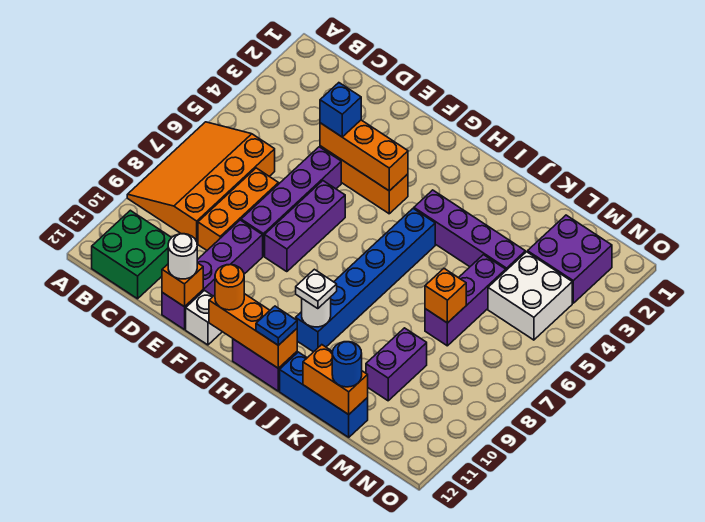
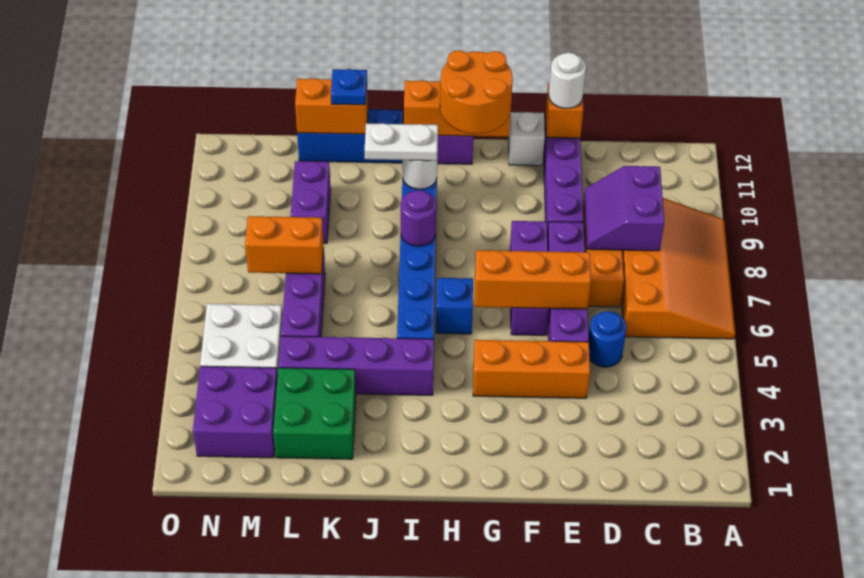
green 2x2 brick [92,210,172,299] -> green 2x2 brick moved to [273,368,356,459]
none -> purple 2x2 slope [584,166,664,251]
orange 1x3 brick [320,120,408,191] -> orange 1x3 brick moved to [475,250,591,309]
blue 1x1 brick [320,83,361,137] -> blue 1x1 brick moved to [436,278,473,334]
orange 1x1 round brick [215,264,244,310] -> orange 2x2 round brick [440,50,513,134]
none -> purple 1x1 round brick [400,190,436,246]
white 1x1 plate [296,269,337,309] -> white 1x2 plate [365,123,438,161]
blue 1x1 plate [256,306,297,345] -> blue 1x1 plate moved to [331,69,367,105]
orange 1x1 brick [425,269,466,323] -> orange 1x2 brick [245,216,324,274]
blue 1x1 round brick [332,342,362,387] -> blue 1x1 round brick moved to [589,311,627,367]

